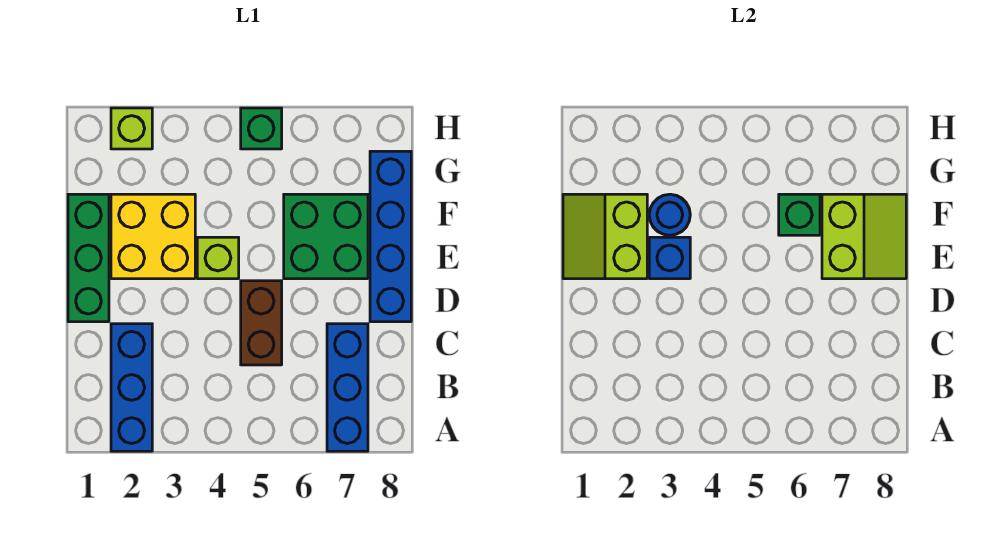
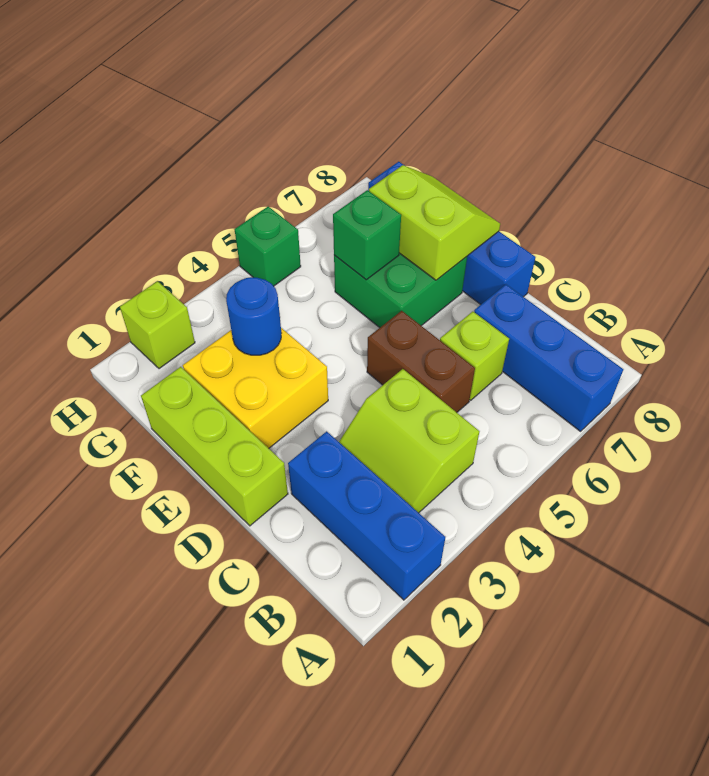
green 1x3 brick [68,194,109,322] -> lime 1x3 brick [141,367,288,526]
lime 2x2 slope [563,194,647,279] -> lime 2x2 slope moved to [339,369,479,513]
blue 1x1 brick [649,237,690,279] -> none
lime 1x1 brick [197,237,239,279] -> lime 1x1 brick moved to [440,312,509,400]

